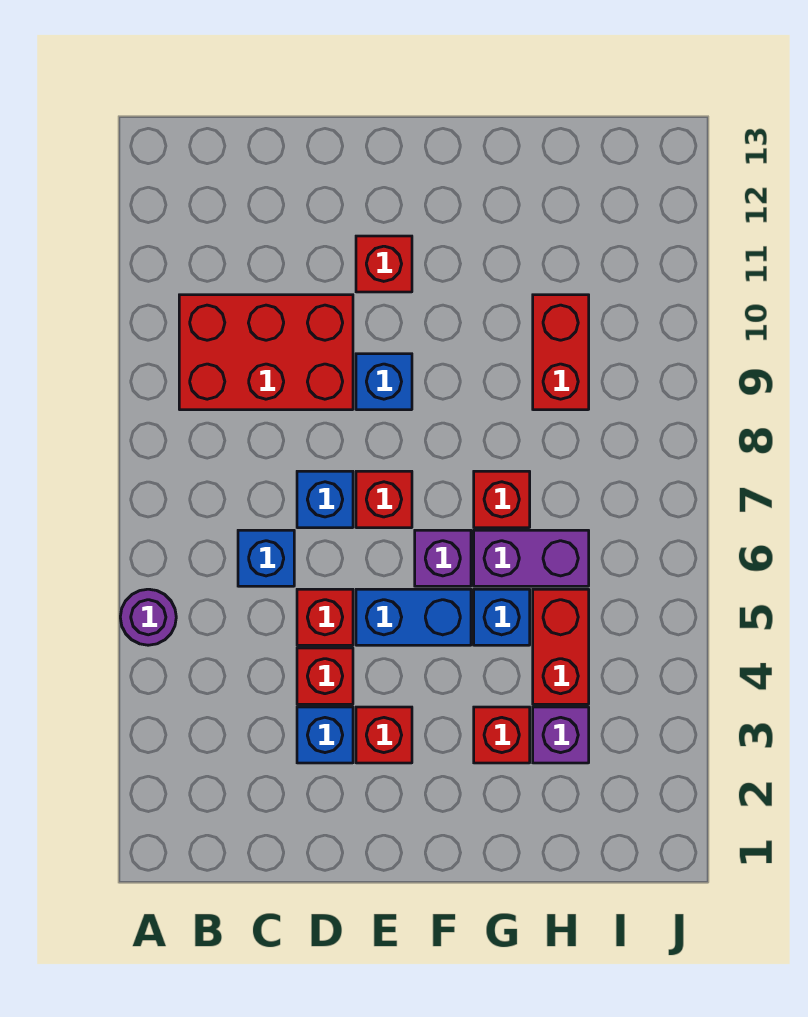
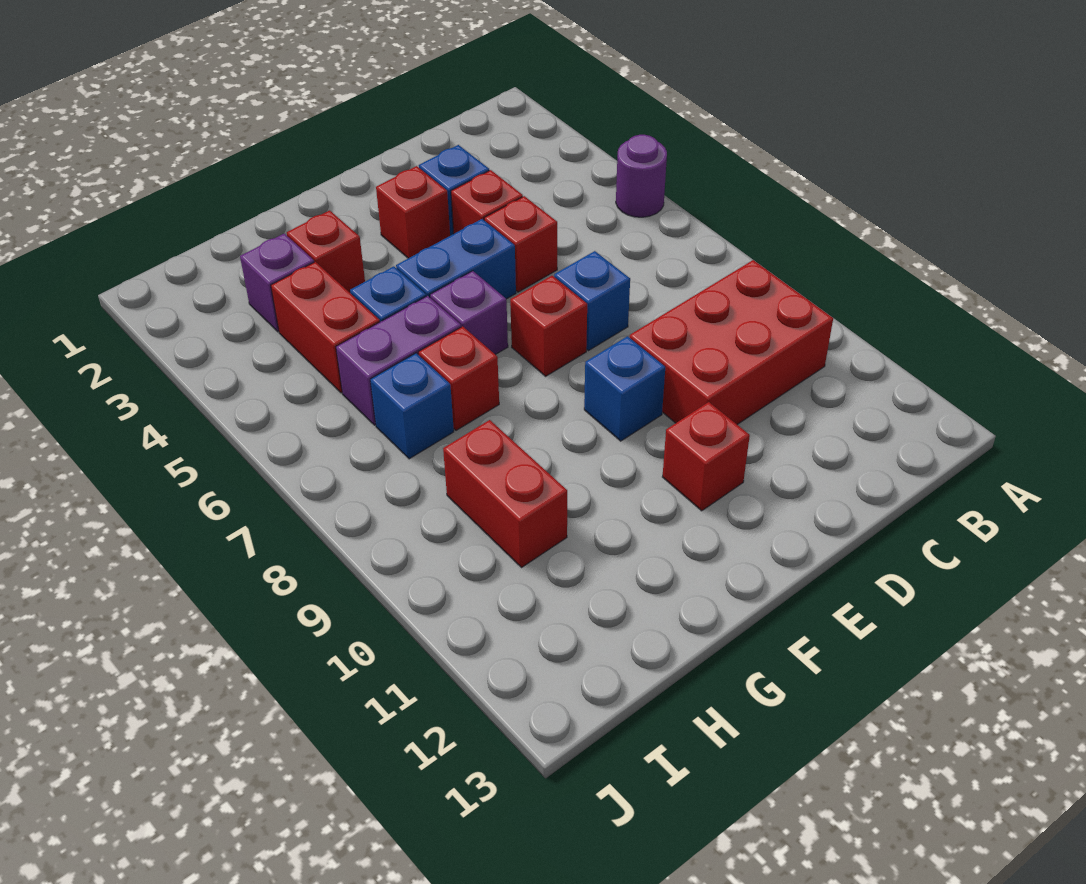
blue 1x1 brick [238,530,294,586] -> blue 1x1 brick moved to [370,353,454,459]

